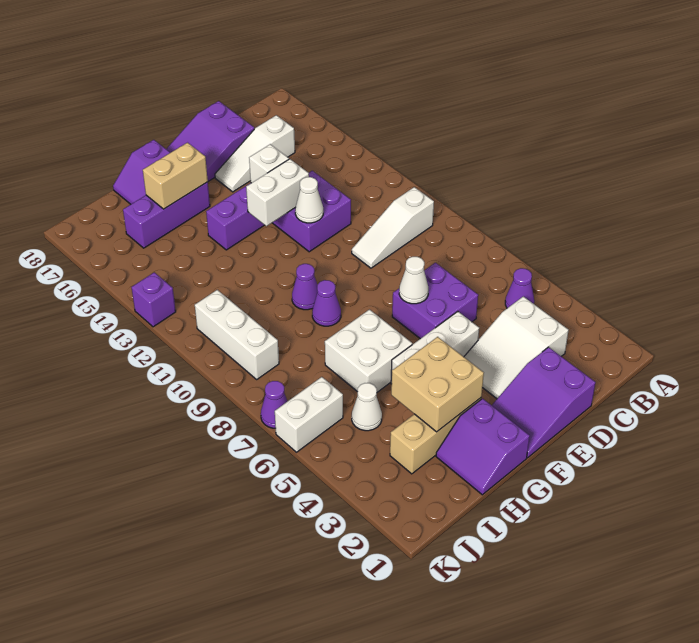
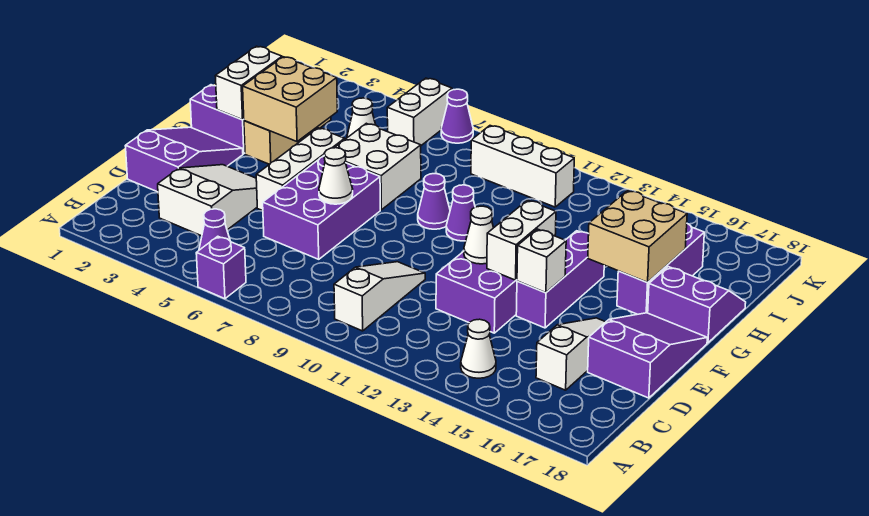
none -> white 1x1 cone [461,319,496,378]
purple 2x2 brick [392,263,478,339] -> purple 2x3 brick [263,156,380,259]
none -> white 1x2 brick [216,46,282,120]
tan 1x2 brick [143,143,208,209] -> tan 2x2 brick [588,190,687,282]
purple 1x1 brick [131,272,176,327] -> purple 1x1 brick moved to [196,236,246,299]

